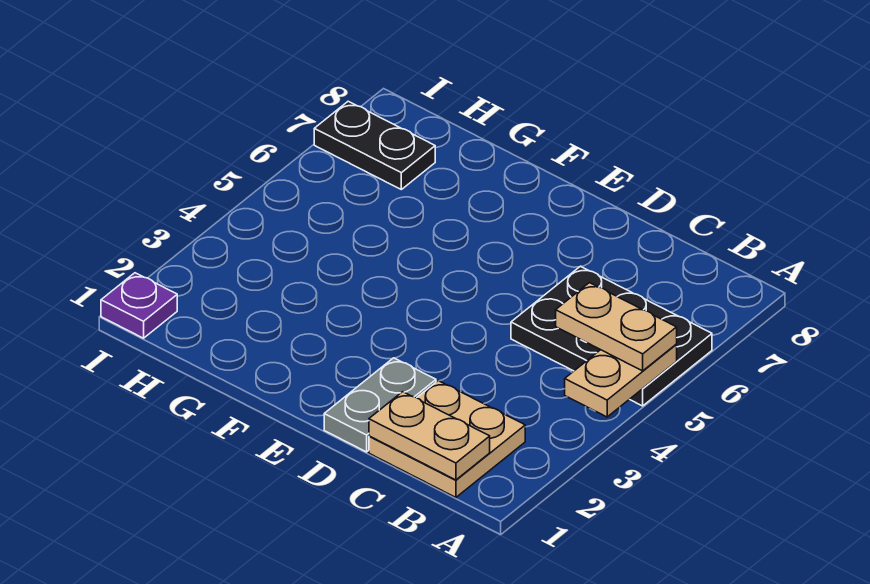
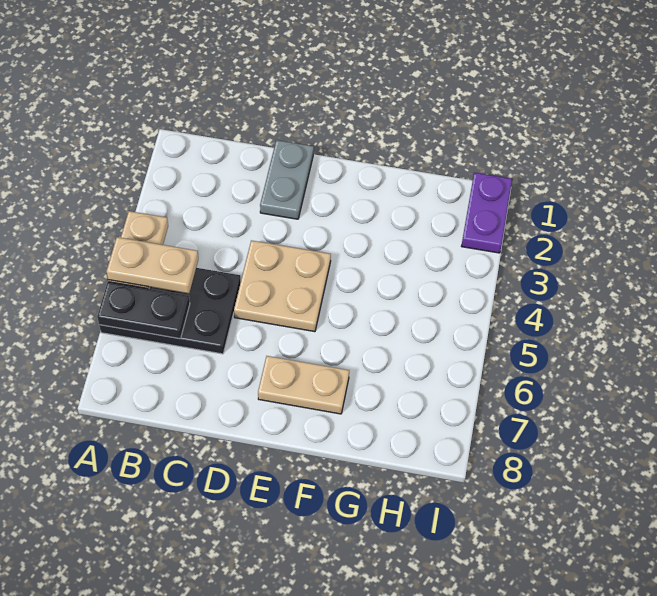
tan 2x2 plate [369,381,525,497] -> tan 2x2 plate moved to [234,240,331,332]
tan 1x2 plate [369,392,490,480] -> tan 1x2 plate moved to [258,356,349,414]
black 1x2 plate [314,101,435,189] -> black 1x2 plate moved to [97,282,190,339]
purple 1x1 plate [101,273,177,338] -> purple 1x2 plate [462,173,512,253]

